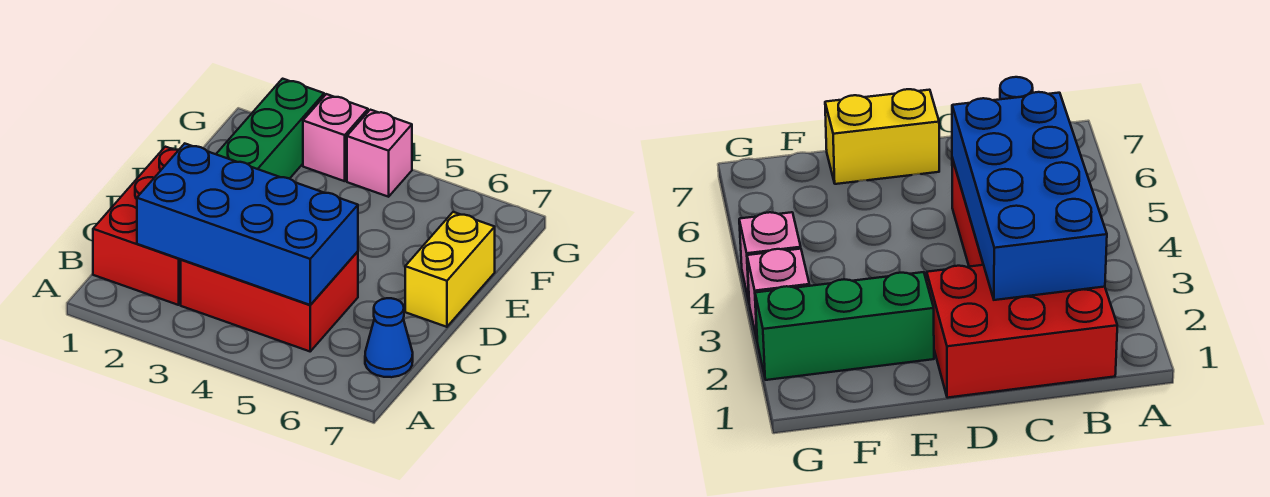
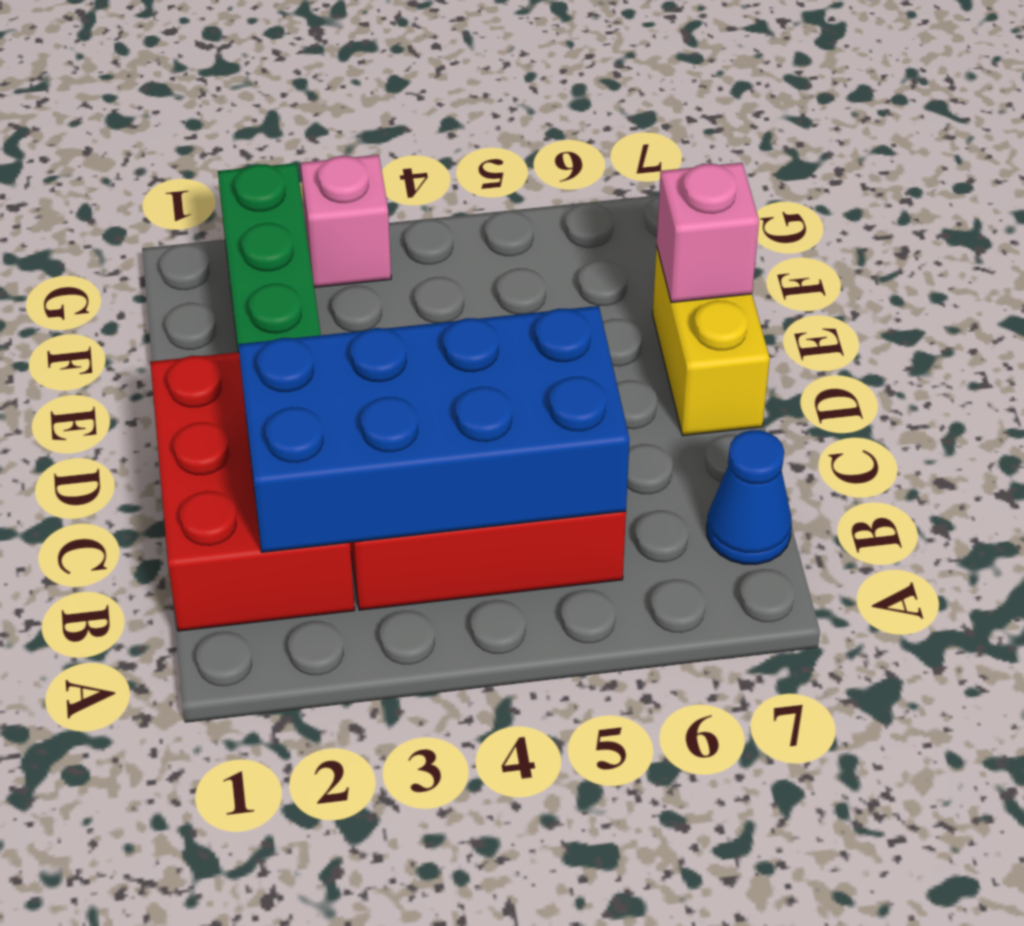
pink 1x1 brick [347,110,412,197] -> pink 1x1 brick moved to [657,163,759,302]

